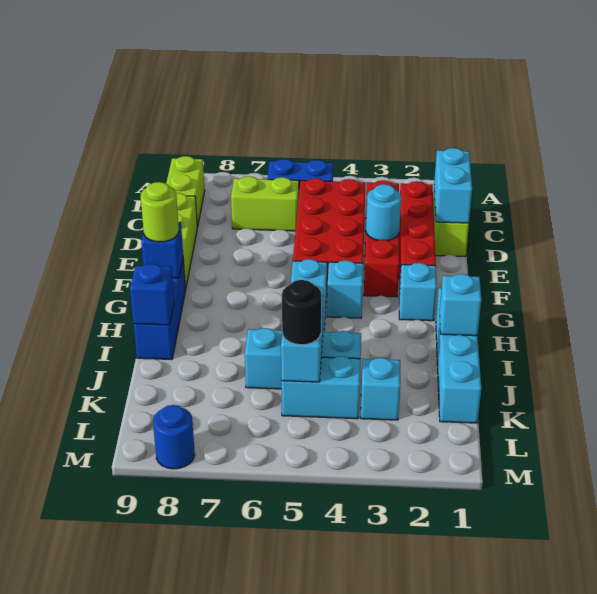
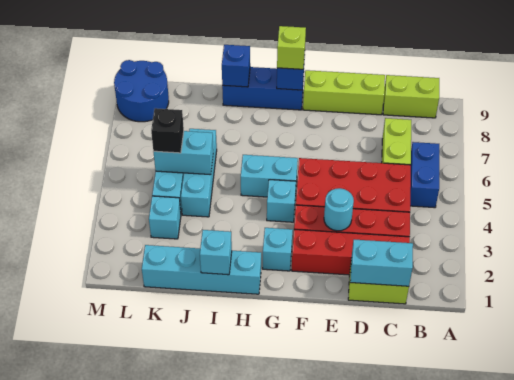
lime 1x1 round brick [141,182,179,242] -> lime 1x1 brick [277,26,306,69]
black 1x1 round brick [282,280,321,345] -> black 1x1 brick [151,108,184,153]
blue 1x1 round brick [153,405,195,469] -> blue 2x2 round brick [114,60,169,122]

